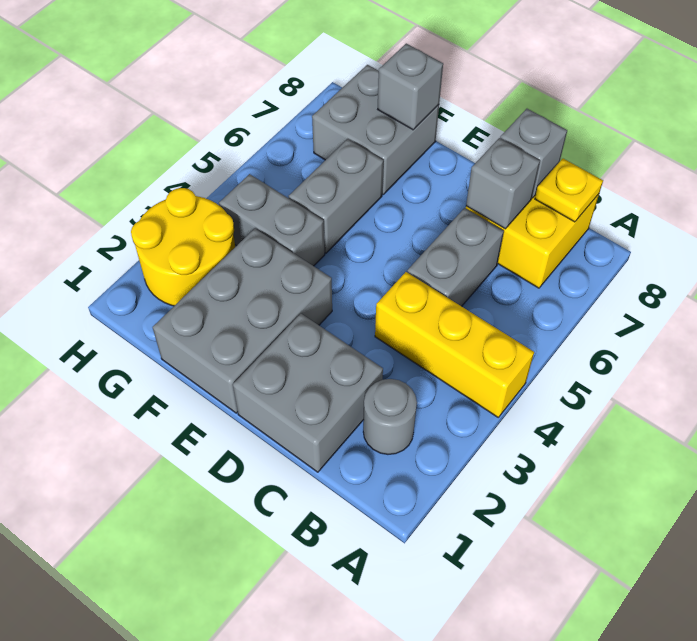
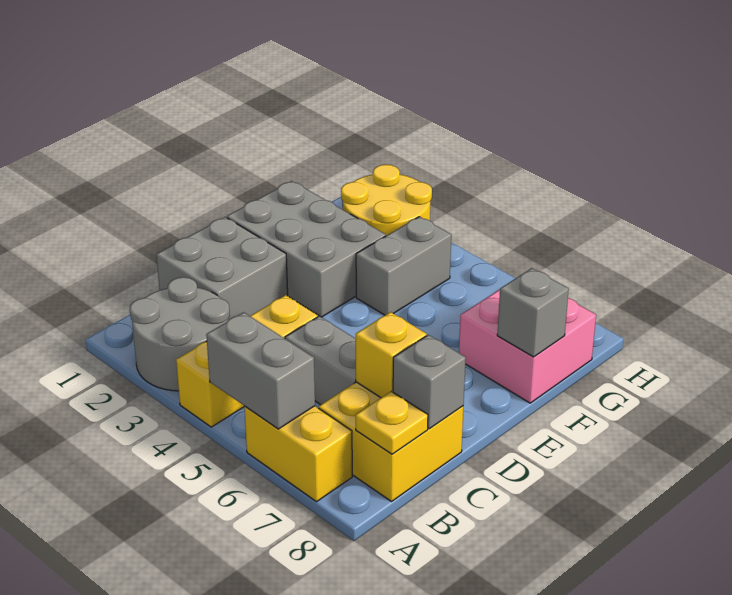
none -> yellow 1x2 brick [244,406,352,502]
grey 1x1 round brick [363,379,417,454] -> grey 2x2 round brick [130,277,230,391]
grey 1x1 brick [466,138,540,229] -> yellow 1x1 brick [356,312,427,398]
grey 1x2 brick [288,139,384,253] -> grey 1x2 brick moved to [206,312,315,429]
grey 2x2 brick [312,65,439,194] -> pink 2x2 brick [459,290,596,403]

